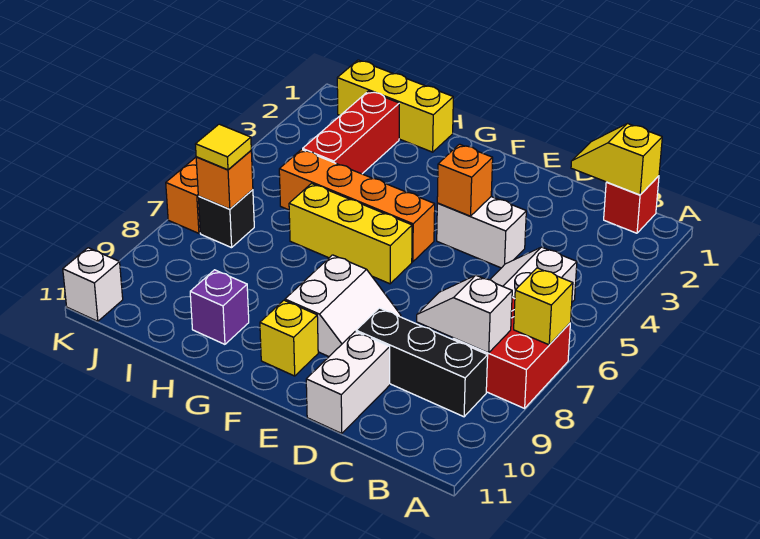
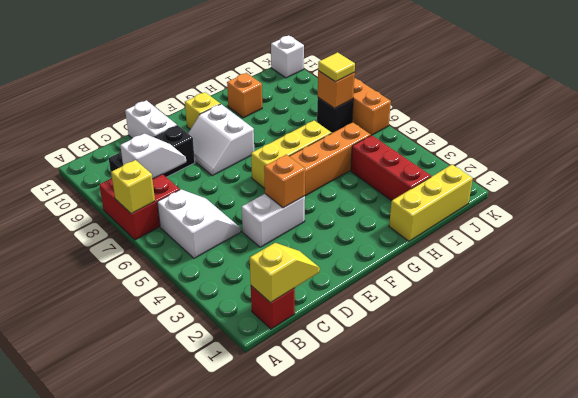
purple 1x1 brick [190,270,249,344] -> orange 1x1 brick [227,73,262,118]

